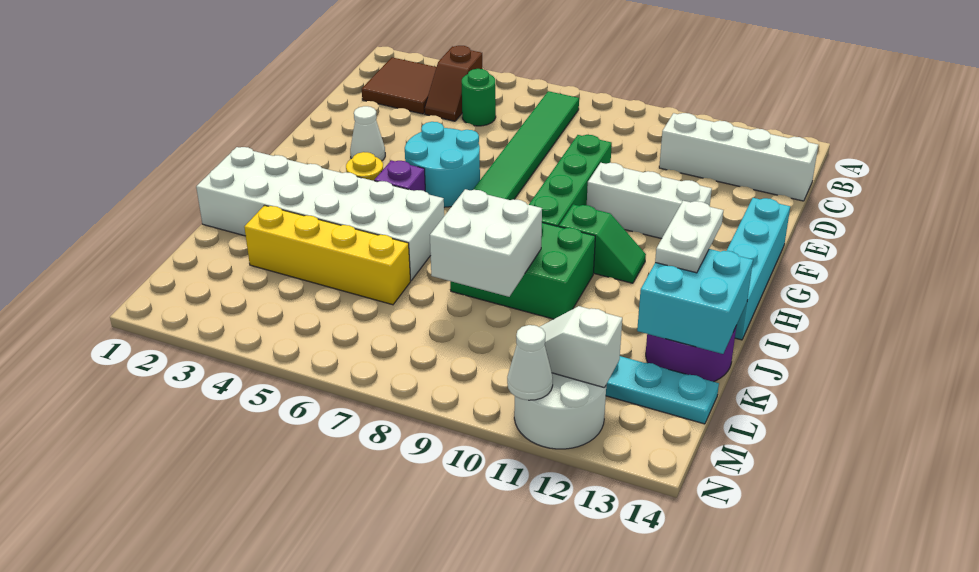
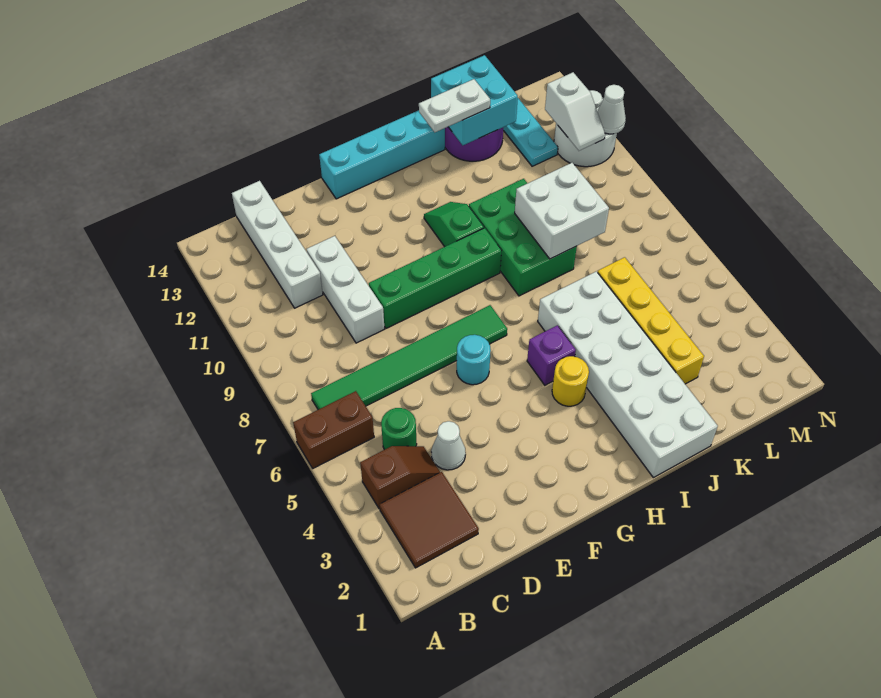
none -> brown 1x2 brick [293,391,374,468]
white 1x1 cone [350,106,385,161] -> white 1x1 cone moved to [431,421,466,470]
cyan 2x2 round brick [405,122,480,207] -> cyan 1x1 round brick [457,335,491,385]
white 1x3 brick [587,163,712,239] -> white 1x3 brick moved to [307,236,384,343]

